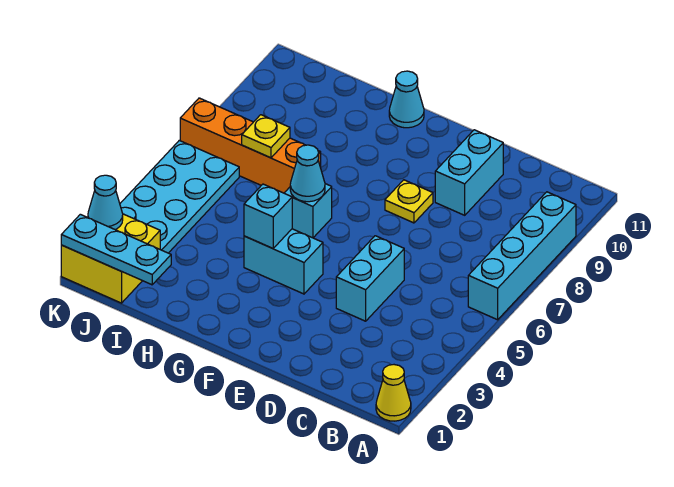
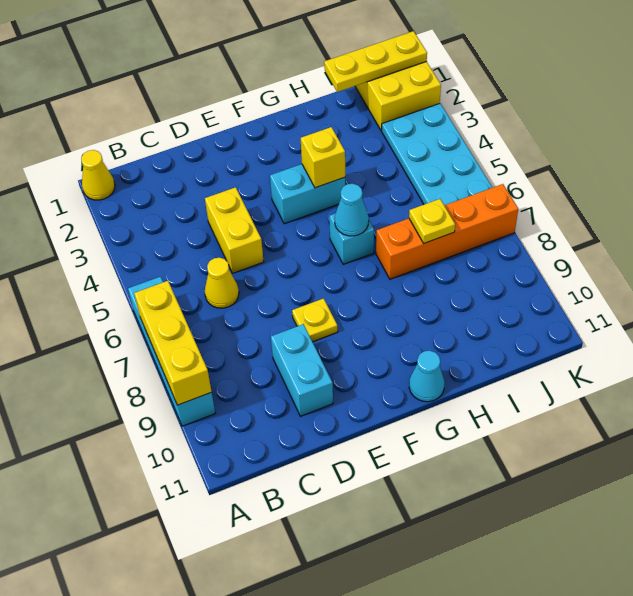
none -> yellow 1x3 brick [134,281,212,405]
none -> yellow 1x1 cone [205,258,239,308]
cyan 1x2 brick [336,236,404,321] -> yellow 1x2 brick [205,187,264,273]
cyan 1x1 brick [244,184,292,248] -> yellow 1x1 brick [301,127,345,188]
cyan 1x3 plate [61,214,171,285] -> yellow 1x3 plate [324,31,427,92]
cyan 1x1 cone [88,175,123,230] -> none

